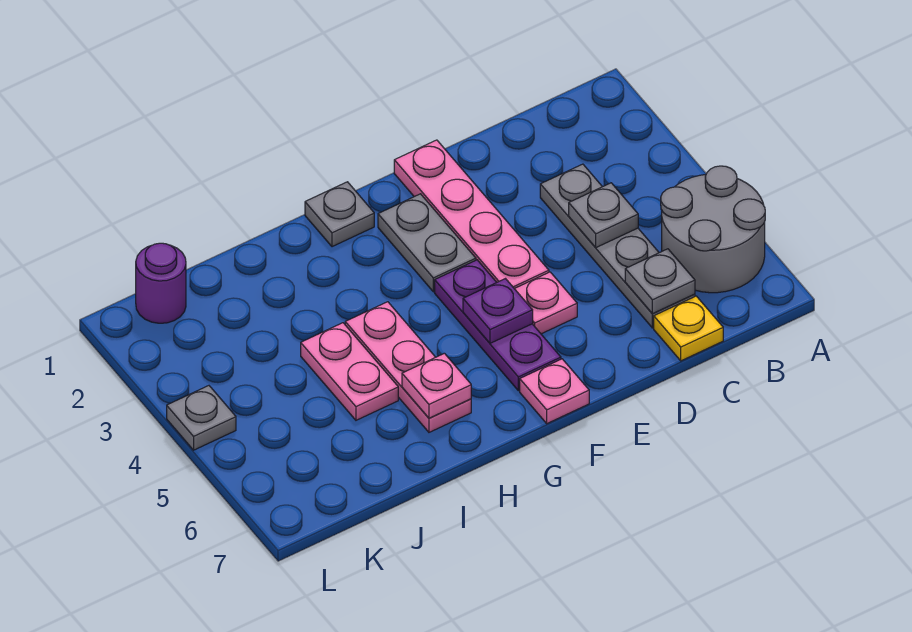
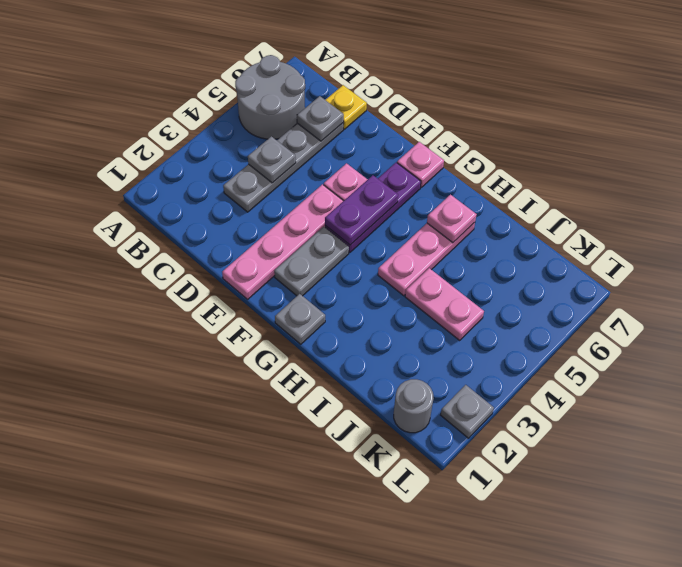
purple 1x1 plate [463,279,533,343] -> purple 1x2 plate [325,175,398,245]
pink 1x2 plate [301,323,398,420] -> pink 1x2 plate turned to [405,268,484,341]
purple 1x1 round brick [136,243,186,323] -> grey 1x1 round brick [394,379,434,433]
grey 1x1 plate [167,386,236,450] -> grey 1x1 plate moved to [441,385,494,438]

